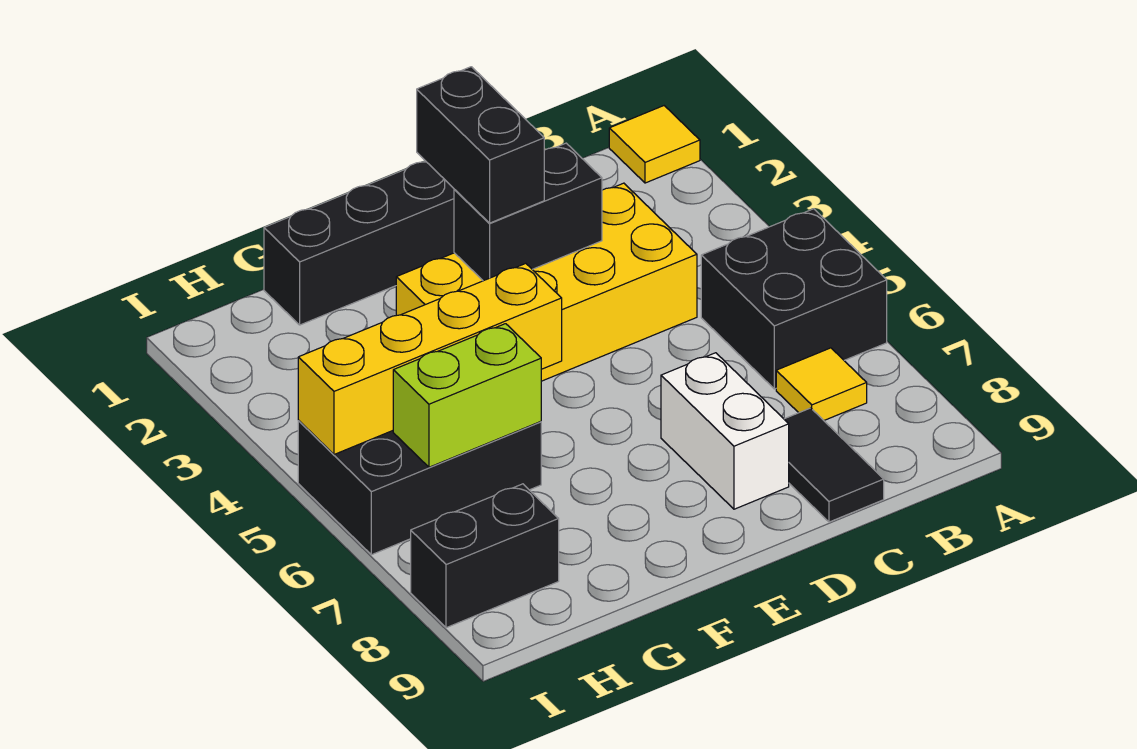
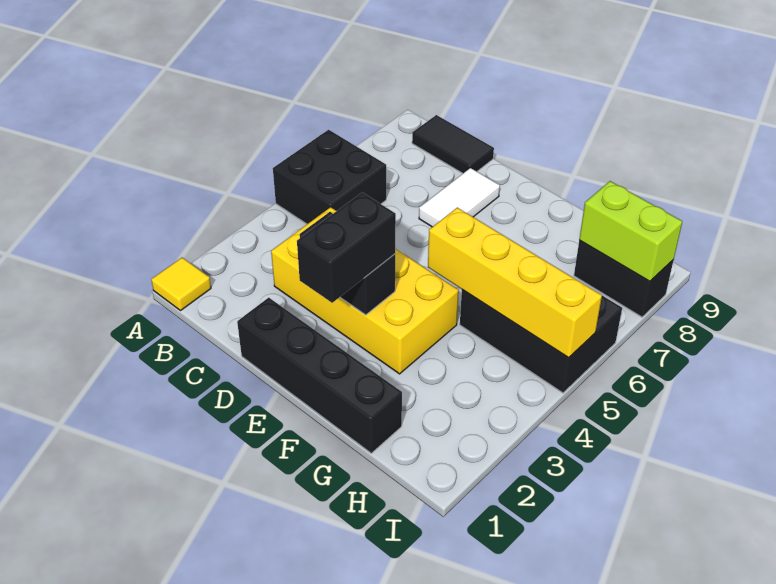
yellow 1x1 tile [776,348,867,420] -> none
black 1x2 tile [784,408,884,522] -> black 1x2 tile turned to [412,115,494,173]
white 1x2 brick [661,353,789,509] -> white 1x2 tile [419,168,500,227]
lime 1x2 brick [393,324,541,467] -> lime 1x2 brick moved to [579,181,682,281]

